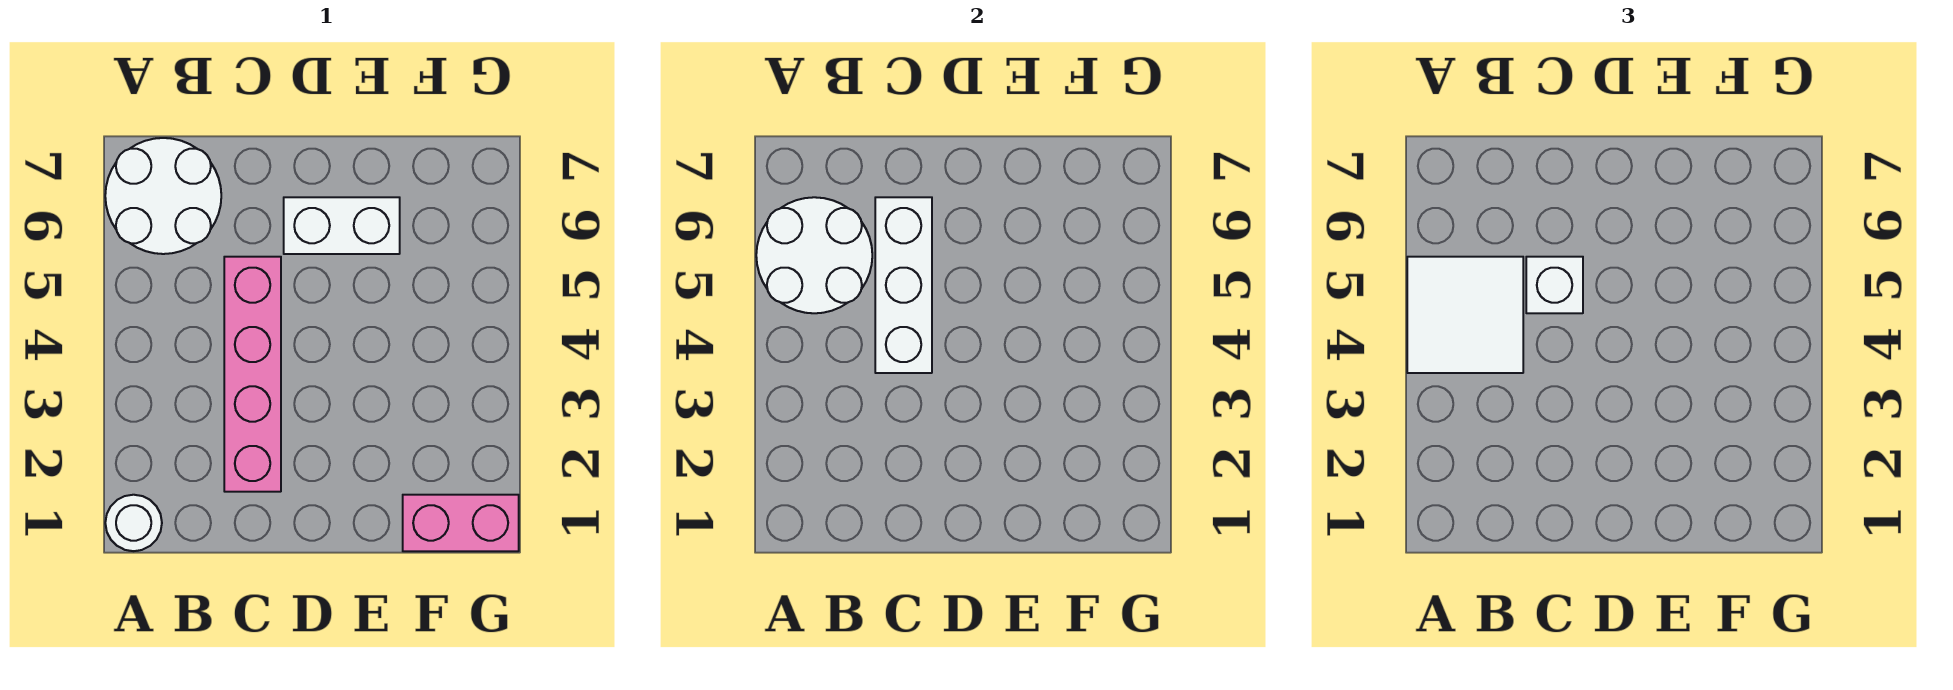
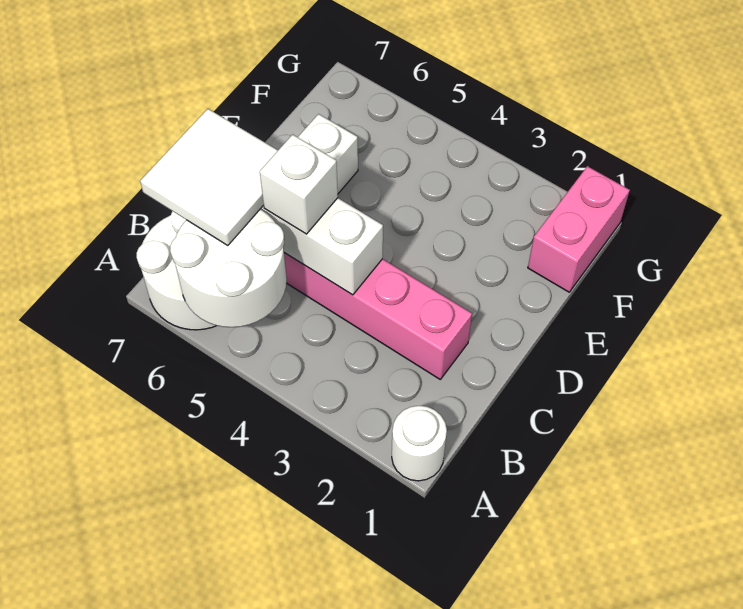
white 2x2 tile [1407,257,1523,373] -> white 2x2 tile moved to [140,109,278,246]

